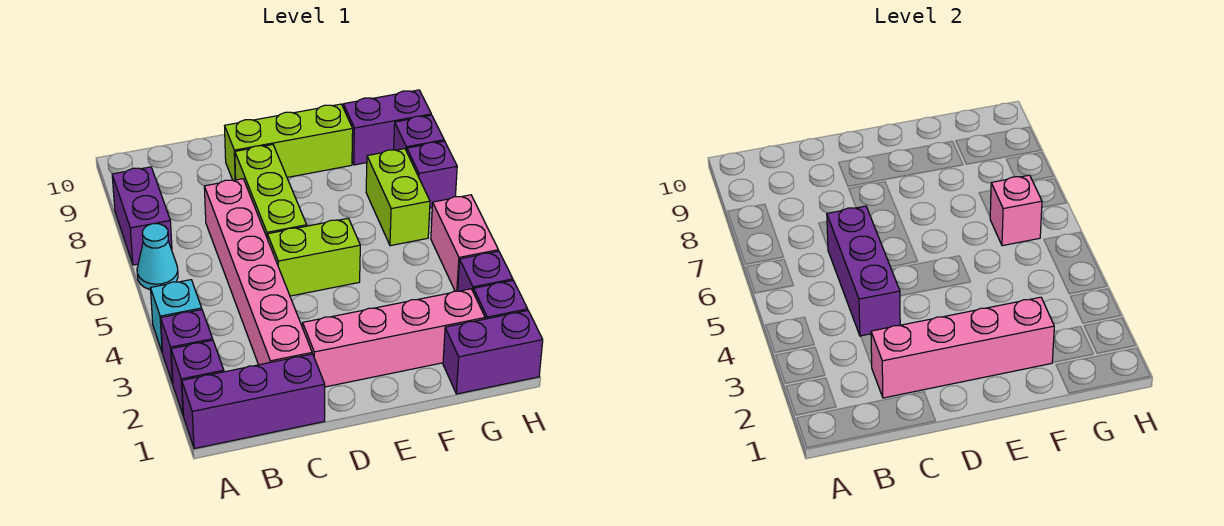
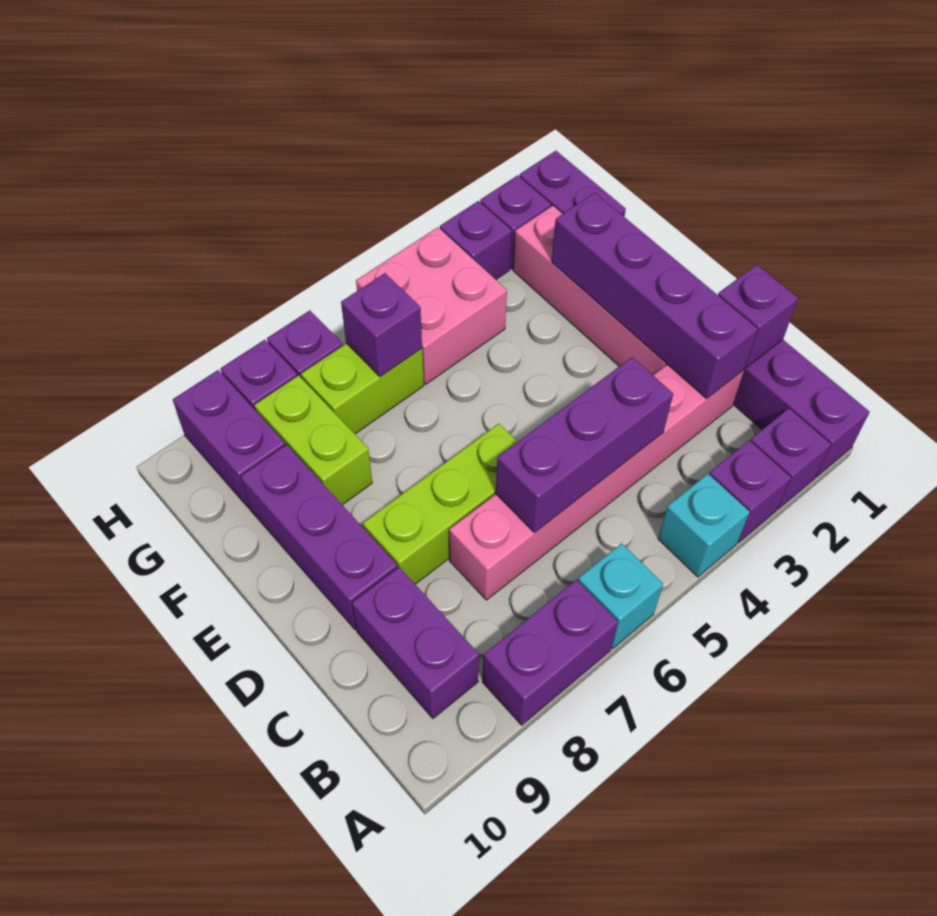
cyan 1x1 cone [137,224,178,290] -> cyan 1x1 brick [578,543,663,649]
none -> purple 1x2 brick [352,567,479,718]
none -> purple 1x1 brick [718,265,798,367]
pink 1x4 brick [871,297,1054,398] -> purple 1x4 brick [552,193,758,399]
lime 1x2 brick [267,218,360,296] -> lime 1x2 brick moved to [254,375,372,505]
lime 1x3 brick [225,104,353,181] -> purple 1x3 brick [241,445,397,630]
pink 1x1 brick [990,175,1042,246] -> purple 1x1 brick [341,273,422,377]
pink 1x2 brick [431,195,498,291] -> pink 2x2 brick [356,227,507,384]

